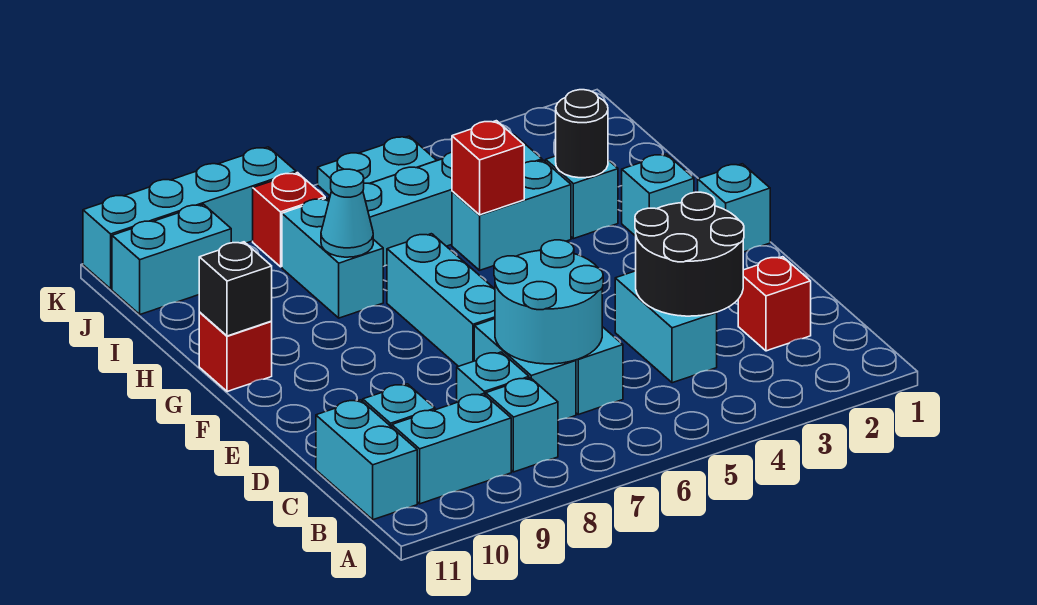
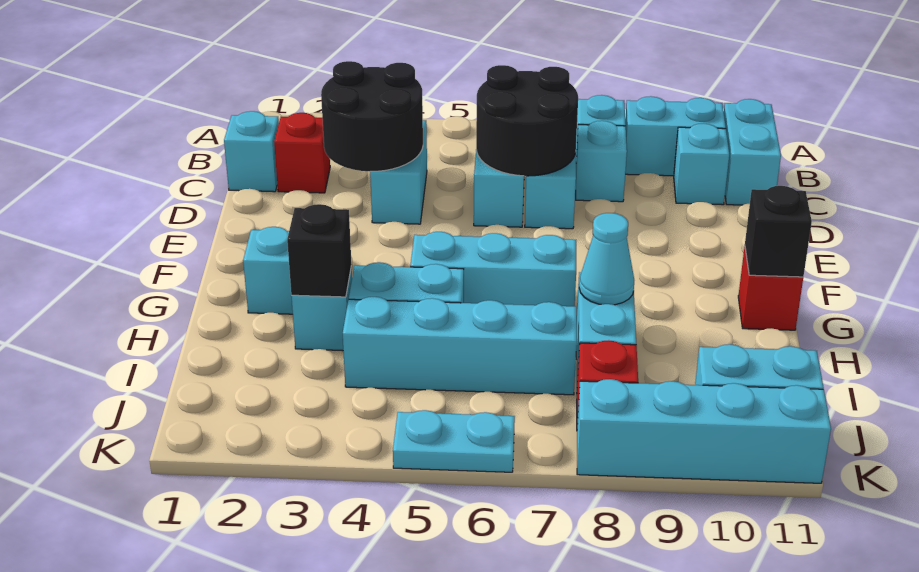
cyan 2x2 round brick [494,240,603,364] -> black 2x2 round brick [476,65,578,176]
cyan 1x3 brick [387,234,495,366] -> cyan 1x3 brick turned to [410,232,576,306]
cyan 1x1 brick [698,164,770,252] -> cyan 1x1 brick moved to [224,111,279,192]
black 1x1 round brick [556,90,608,178] -> black 1x1 brick [287,204,352,297]
red 1x1 brick [452,121,524,215] -> none

